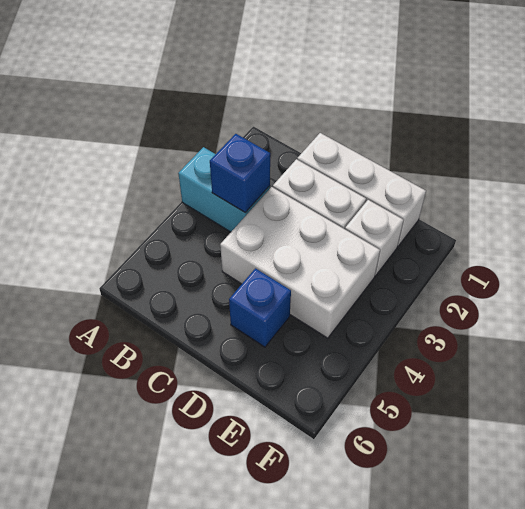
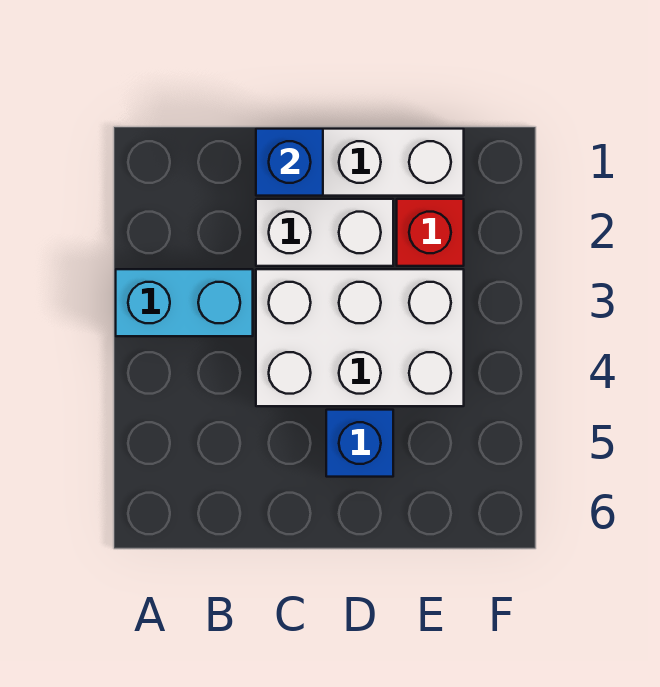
blue 1x1 brick [210,134,270,213] -> blue 1x1 brick moved to [256,129,323,196]
white 1x1 brick [345,200,404,276] -> red 1x1 brick [397,199,464,266]

